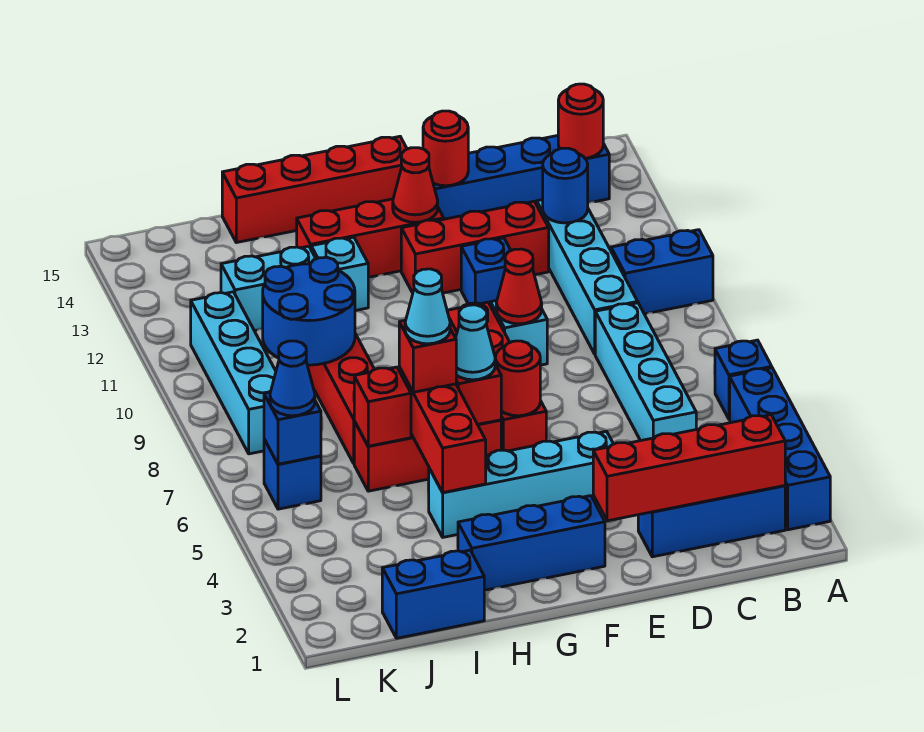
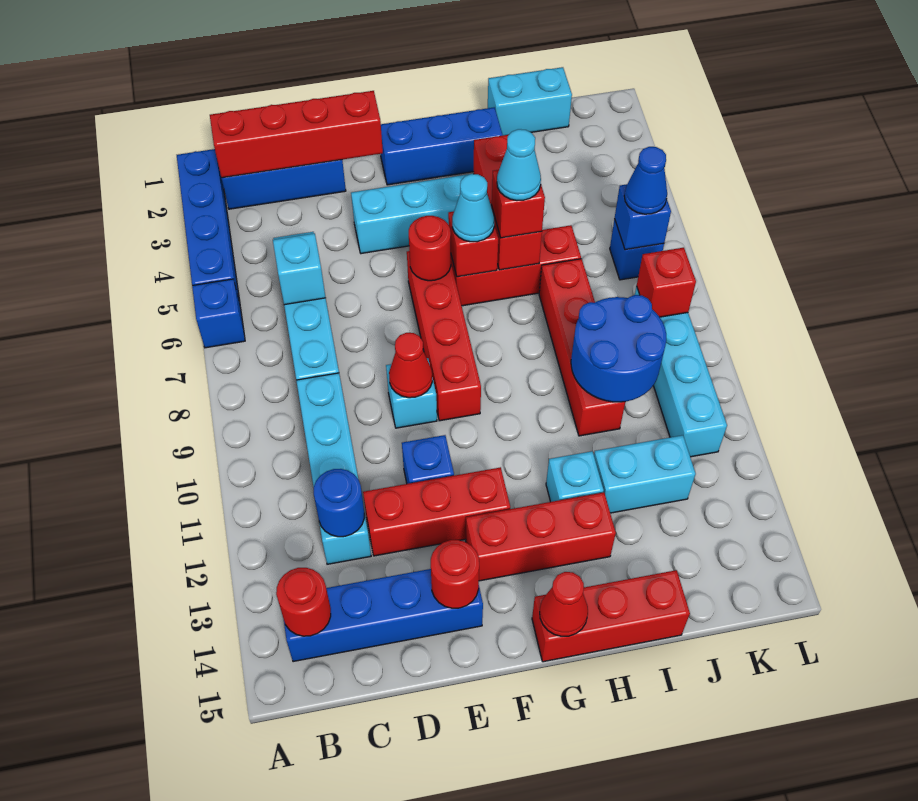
blue 1x2 brick [611,230,713,314] -> none
none -> cyan 1x1 brick [273,233,326,305]
red 1x1 cone [393,148,438,222] -> red 1x1 cone moved to [540,572,588,636]
red 1x4 brick [222,136,407,243] -> red 1x3 brick [532,570,690,662]
blue 1x2 brick [382,550,484,638] -> cyan 1x2 brick [488,67,572,135]
red 1x1 brick [354,367,411,446] -> red 1x1 brick moved to [637,248,696,317]

